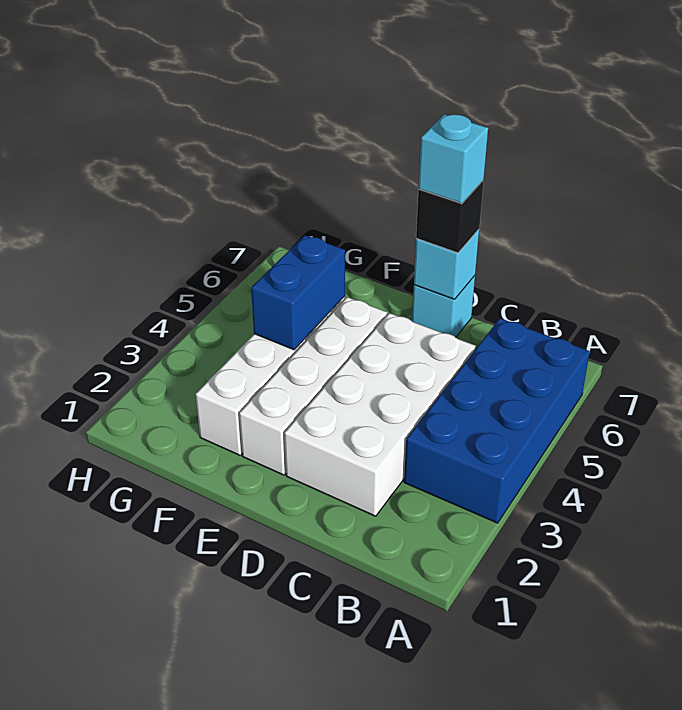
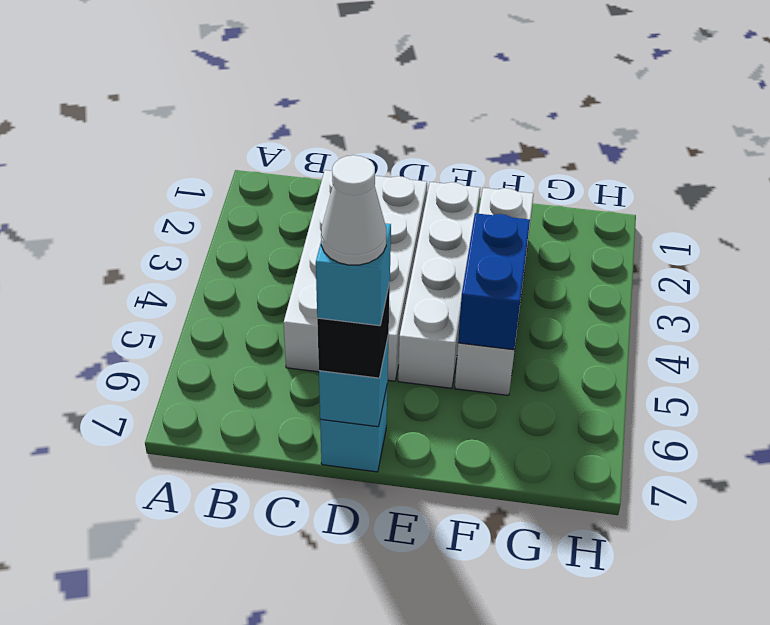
blue 2x4 brick [404,318,590,523] -> none
none -> white 1x1 cone [321,155,386,265]

